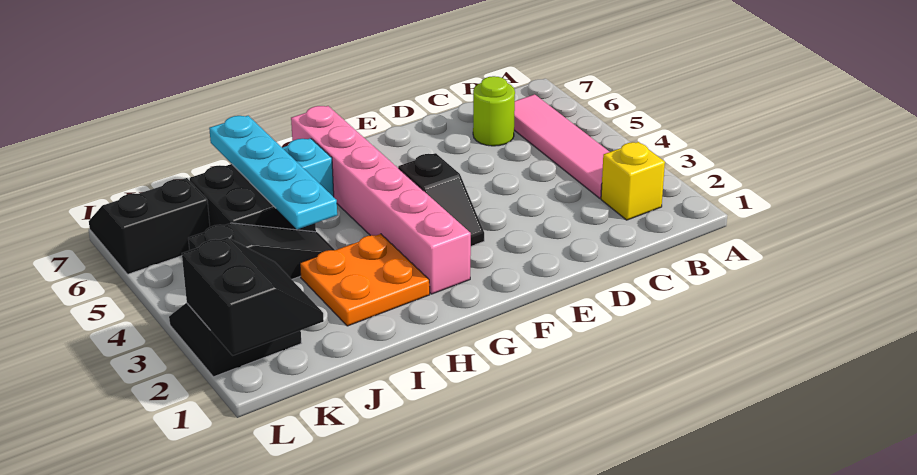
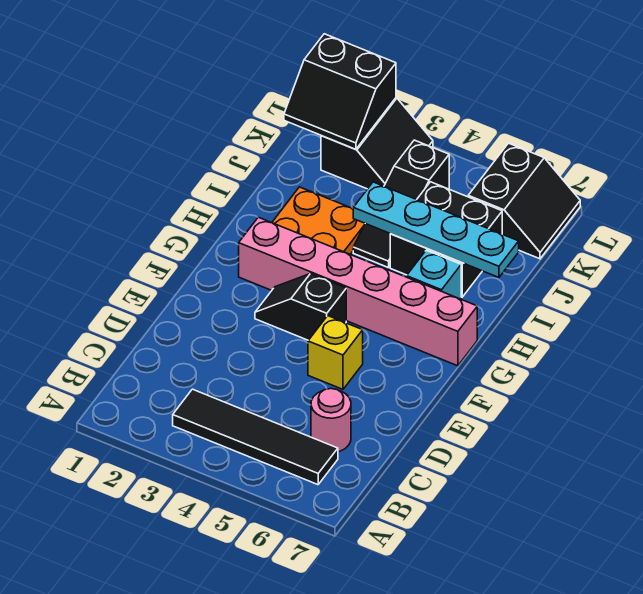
yellow 1x1 brick [601,142,665,220] -> yellow 1x1 brick moved to [308,316,363,389]
pink 1x4 tile [514,94,609,198] -> black 1x4 tile [173,389,338,485]
lime 1x1 round brick [473,76,515,146] -> pink 1x1 round brick [311,389,351,452]

